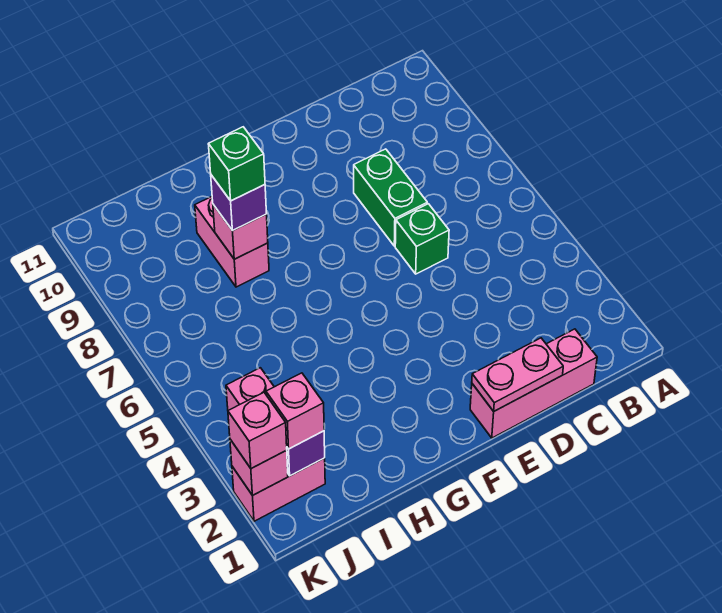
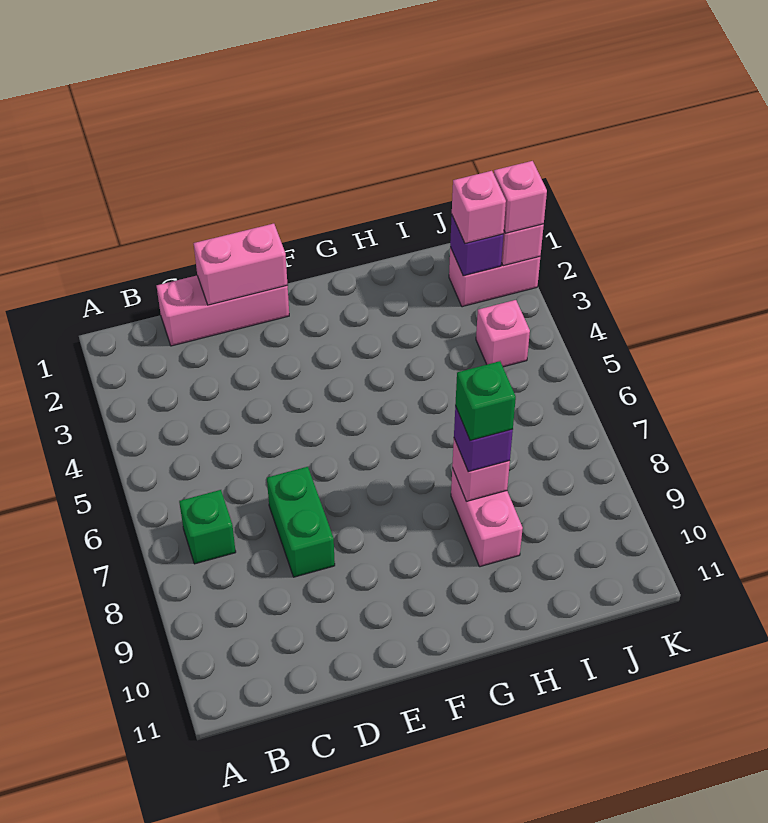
pink 1x2 plate [472,338,563,411] -> pink 1x2 brick [194,224,287,305]
green 1x1 brick [395,204,449,274] -> green 1x1 brick moved to [179,490,236,564]

